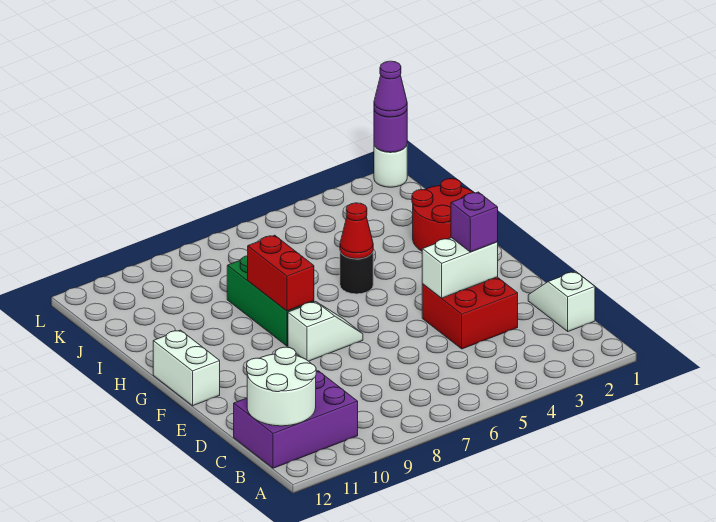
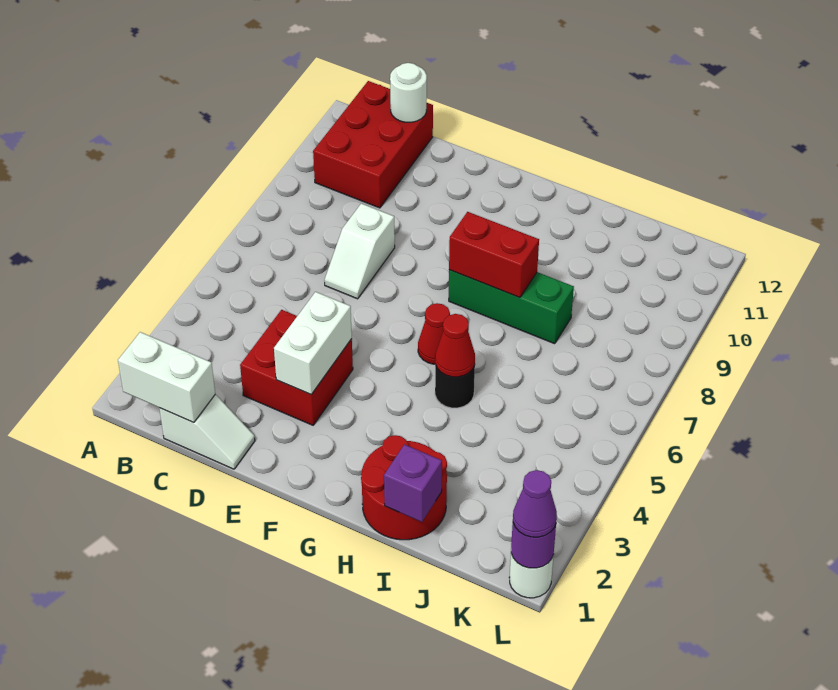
purple 2x3 brick [234,371,358,468] -> red 2x3 brick [313,81,433,208]
white 2x2 round brick [247,347,316,426] -> white 1x1 round brick [390,63,427,122]
purple 1x1 brick [451,192,498,252] -> purple 1x1 brick moved to [384,445,442,522]
white 1x2 slope [288,302,363,361] -> white 1x2 slope moved to [324,203,395,299]
white 1x2 brick [153,330,220,406] -> white 1x2 brick moved to [118,332,215,423]
none -> red 1x1 cone [418,303,450,364]

